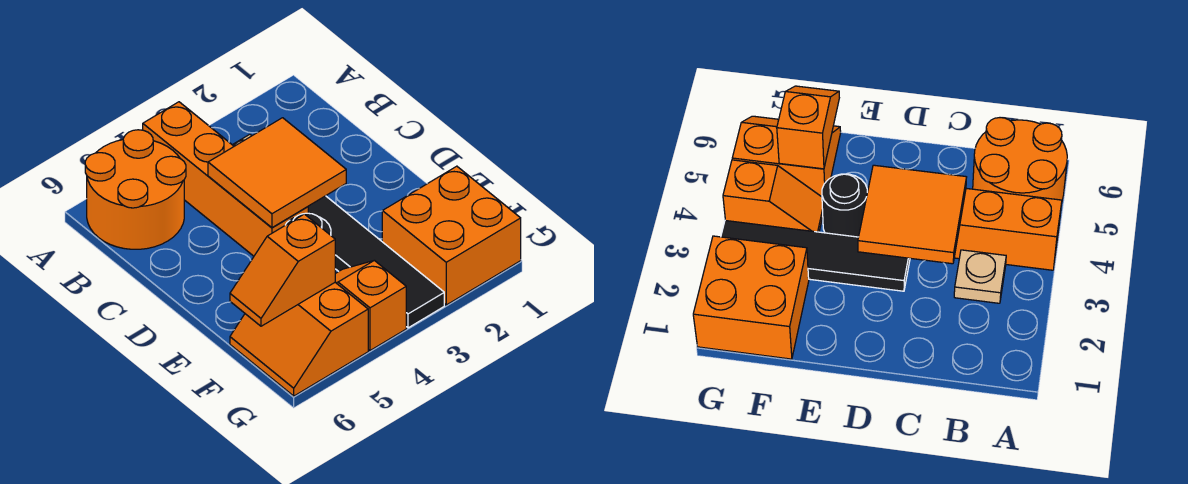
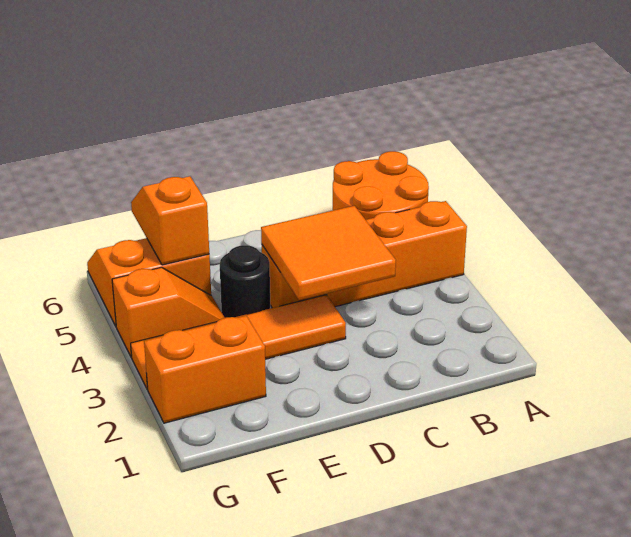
tan 1x1 plate [954,250,1006,303] -> none
black 1x4 tile [308,196,444,328] -> orange 1x4 tile [131,295,346,390]
orange 2x2 brick [382,166,521,305] -> orange 1x2 brick [144,316,266,423]

